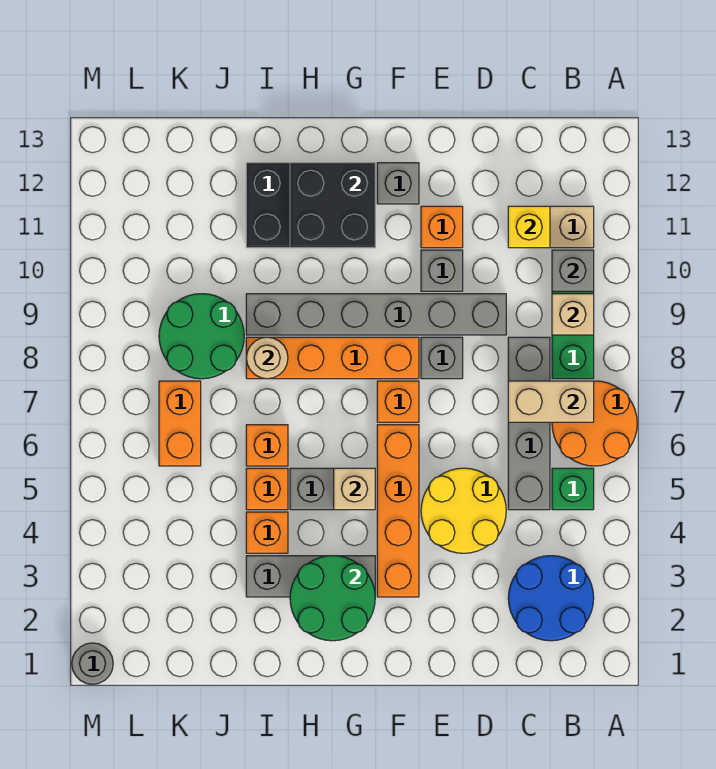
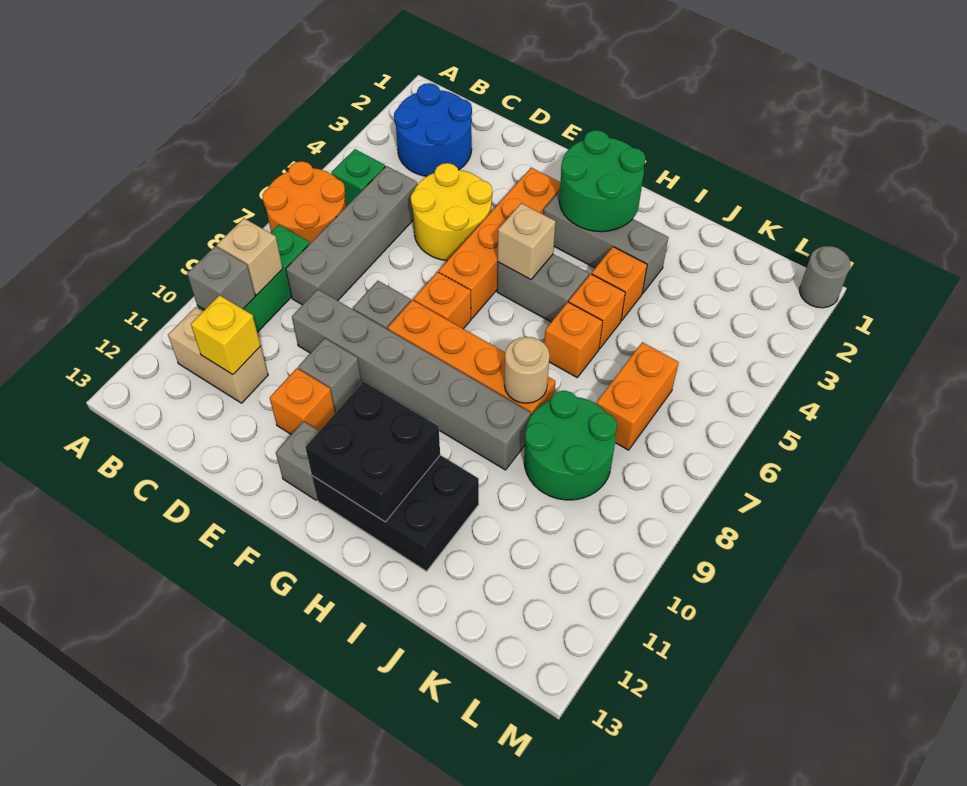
tan 1x2 brick [508,381,594,422] -> none

